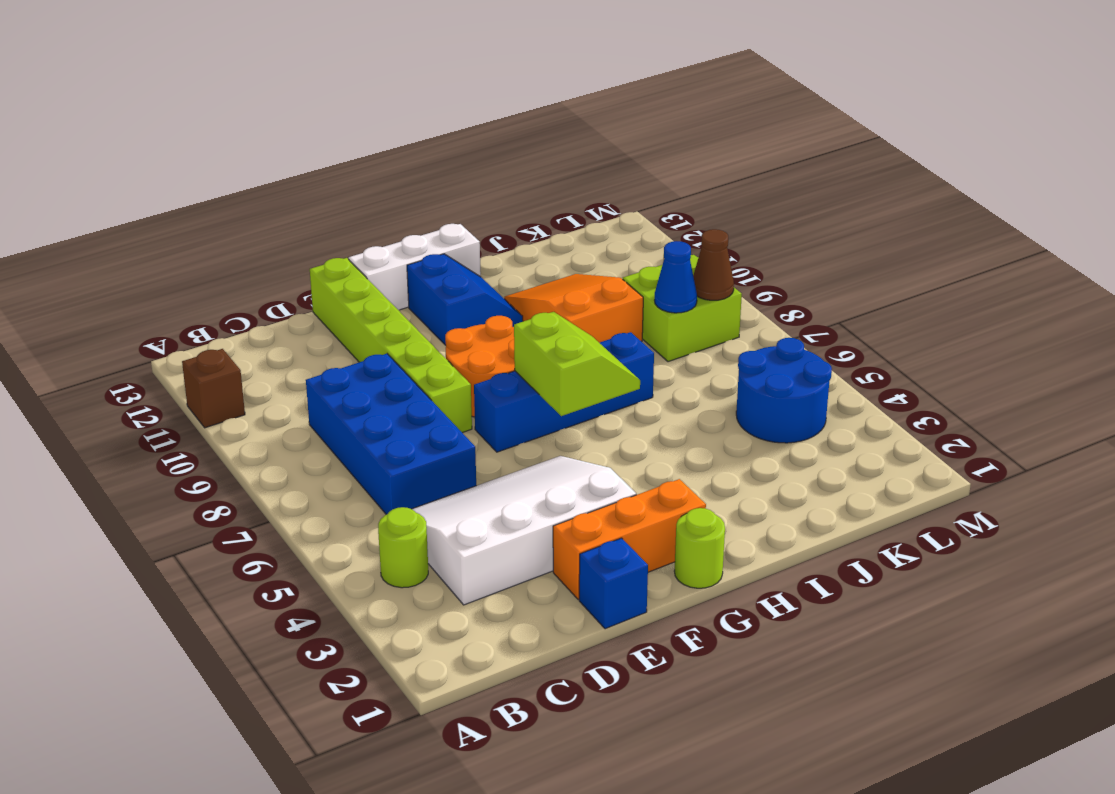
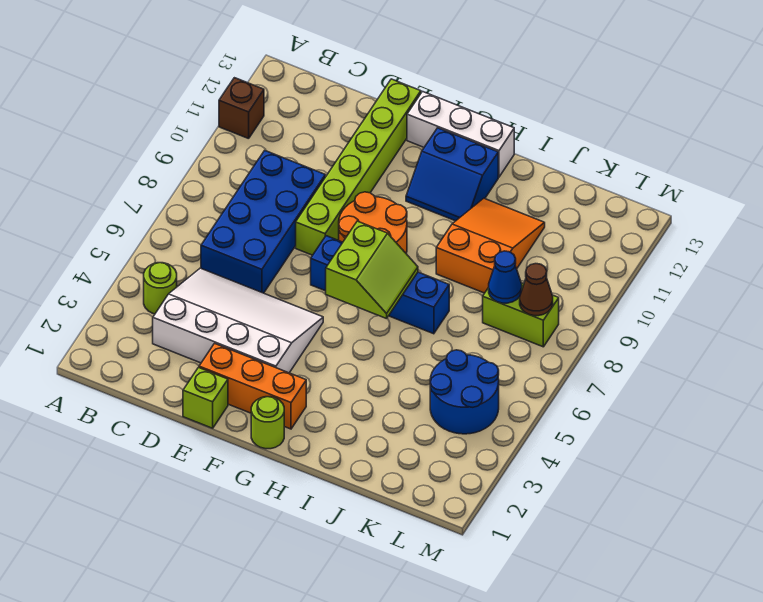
blue 1x1 brick [579,538,648,629] -> lime 1x1 brick [183,368,228,428]
blue 2x2 slope [407,254,523,345] -> blue 2x2 slope turned to [406,128,498,221]
lime 2x2 brick [623,255,742,362] -> lime 1x2 brick [483,283,559,347]

